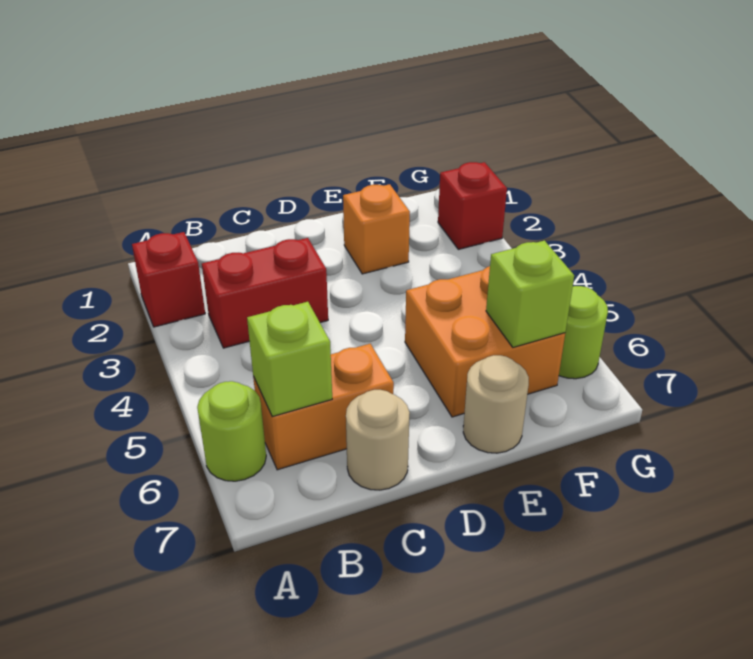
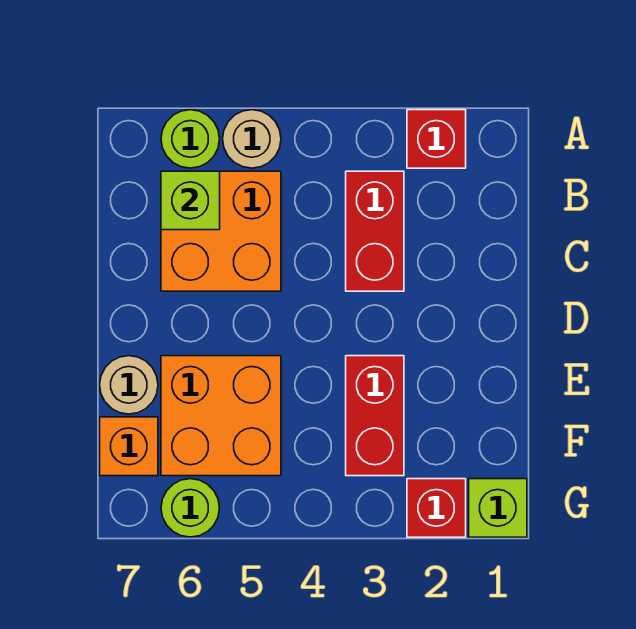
orange 1x2 brick [253,344,394,470] -> orange 2x2 brick [161,171,281,291]
tan 1x1 round brick [346,390,410,490] -> tan 1x1 round brick moved to [223,110,281,168]
orange 1x1 brick [343,184,410,274] -> orange 1x1 brick moved to [100,417,158,476]
none -> red 1x2 brick [346,356,404,476]
lime 1x1 brick [486,240,574,347] -> lime 1x1 brick moved to [469,479,527,537]

